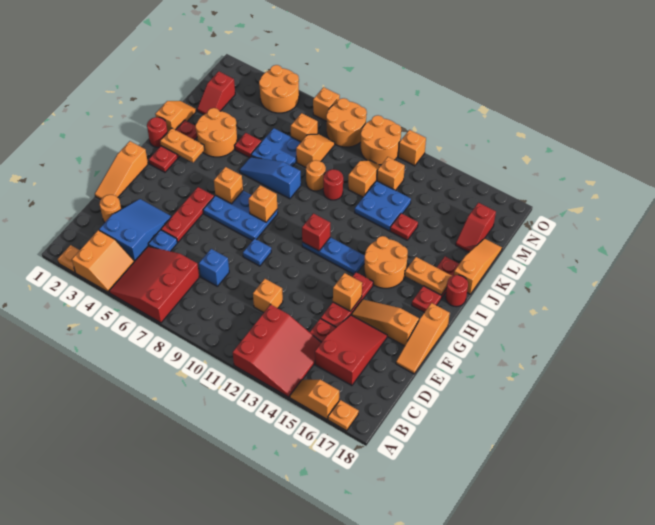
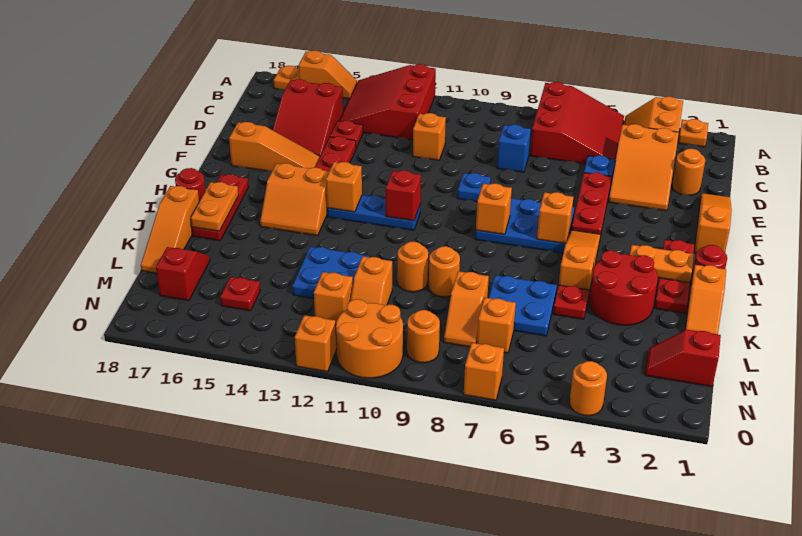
blue 2x3 slope [99,199,172,262] -> orange 2x3 slope [609,124,679,211]
orange 1x3 slope [396,303,450,374] -> orange 1x3 slope moved to [559,230,601,292]
orange 1x1 brick [333,273,362,311] -> orange 1x1 brick moved to [326,162,362,212]
orange 2x2 round brick [364,236,408,288] -> orange 2x2 slope [260,163,329,235]
orange 1x2 plate [405,257,452,295] -> orange 1x2 plate turned to [191,182,238,231]
orange 2x2 round brick [195,108,237,157] -> red 2x2 round brick [589,251,658,325]
blue 1x3 slope [240,157,301,199] -> none
red 1x1 round brick [323,169,343,200] -> orange 1x1 round brick [397,242,428,292]
red 1x1 plate [390,213,418,240] -> red 1x1 plate moved to [220,277,260,311]
red 1x2 slope [197,71,235,115] -> red 1x2 slope turned to [645,330,721,387]
orange 2x2 round brick [259,65,299,113] -> orange 1x1 round brick [570,361,607,416]
orange 2x2 round brick [326,98,367,147] -> orange 1x1 round brick [407,310,440,363]

